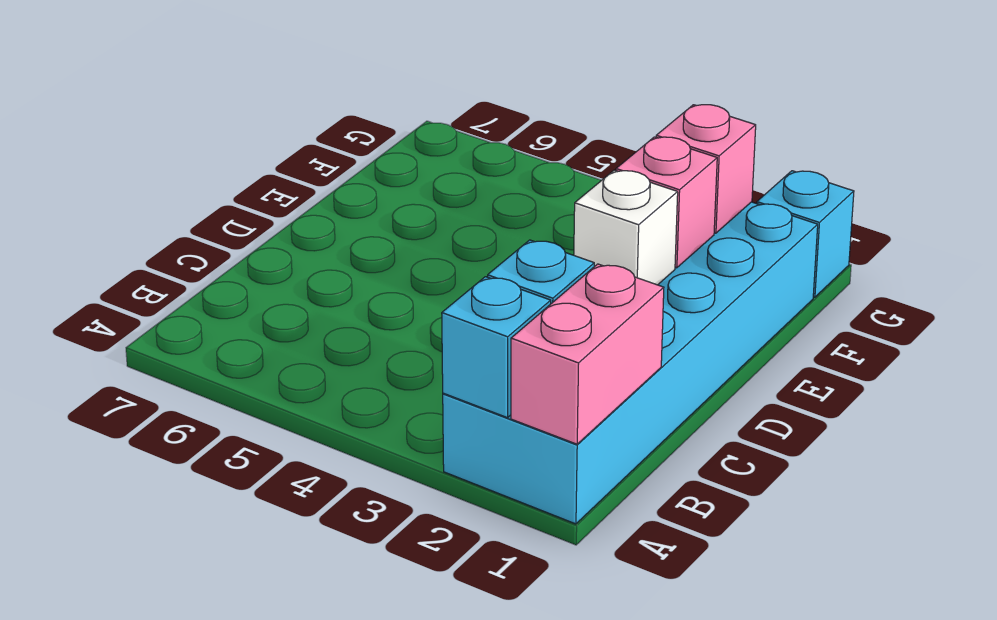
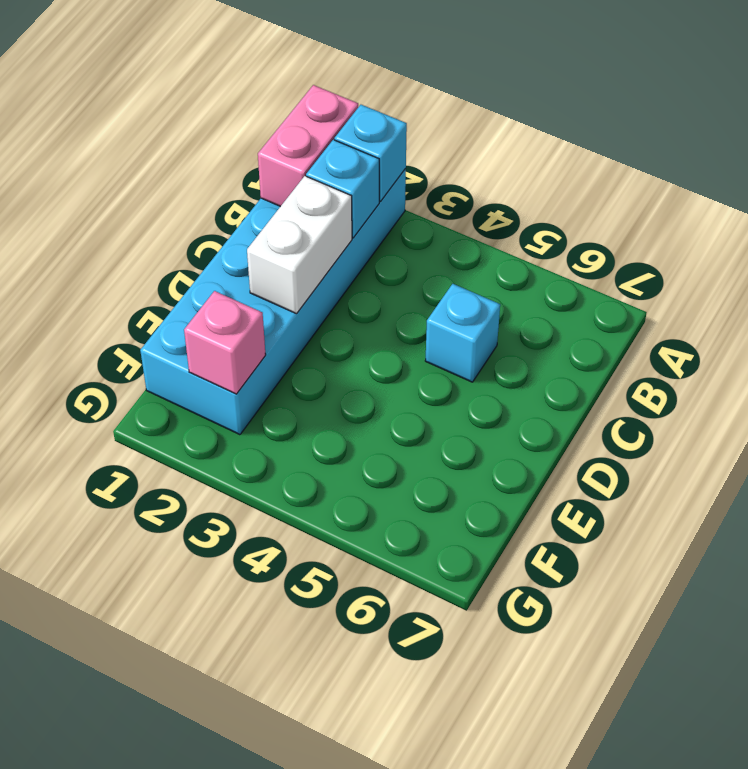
white 1x1 brick [574,170,678,285] -> white 1x2 brick [247,176,352,314]
pink 1x1 brick [616,137,717,268] -> none
cyan 1x1 brick [757,171,854,297] -> cyan 1x1 brick moved to [425,284,500,382]

